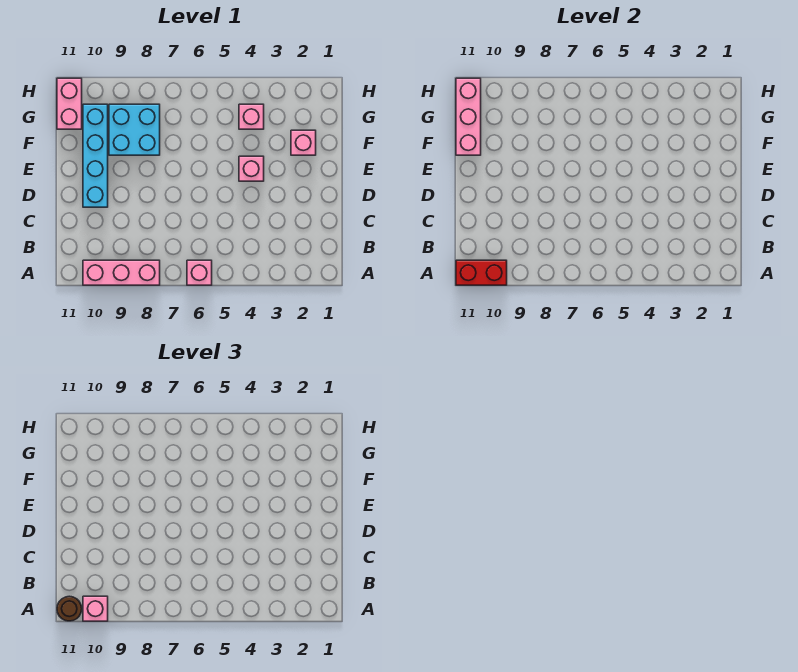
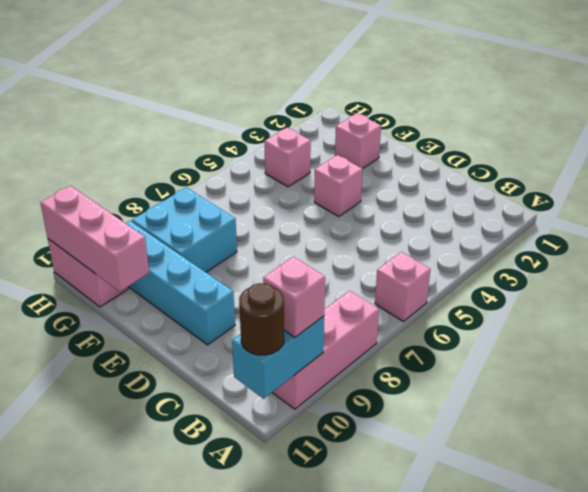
red 1x2 brick [456,260,507,285] -> cyan 1x2 brick [232,316,324,399]

